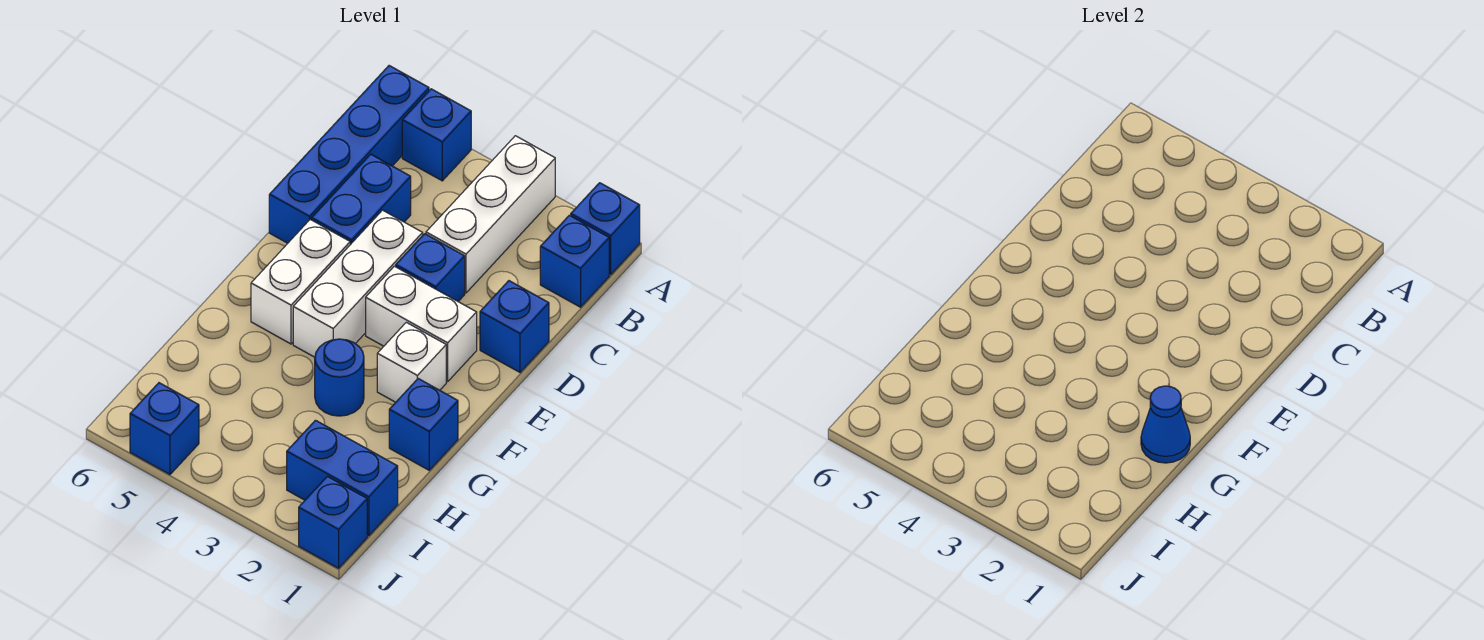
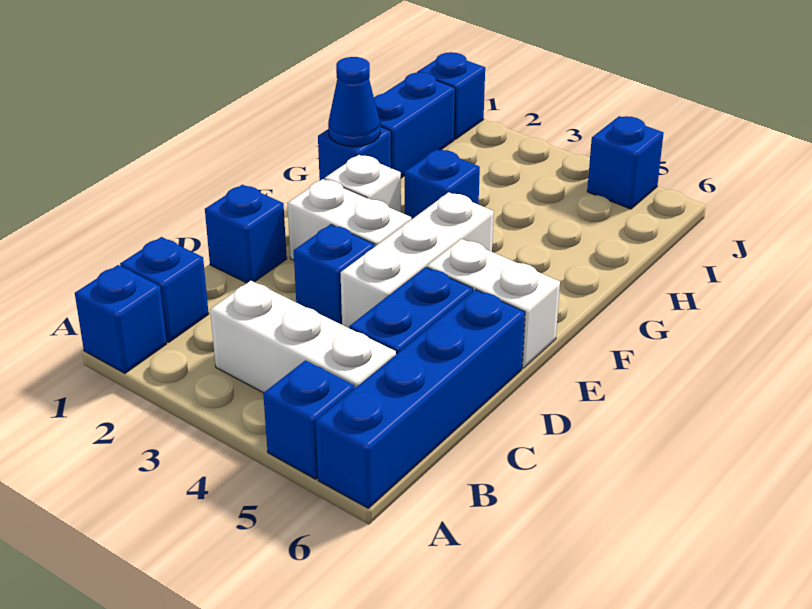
white 1x3 brick [426,136,555,293] -> white 1x3 brick turned to [210,281,396,393]
white 1x2 brick [251,219,350,344] -> white 1x2 brick turned to [427,239,560,368]
blue 1x1 round brick [315,339,364,416] -> blue 1x1 brick [405,149,480,220]
blue 1x2 brick [287,420,398,536] -> blue 1x2 brick turned to [374,72,455,178]

